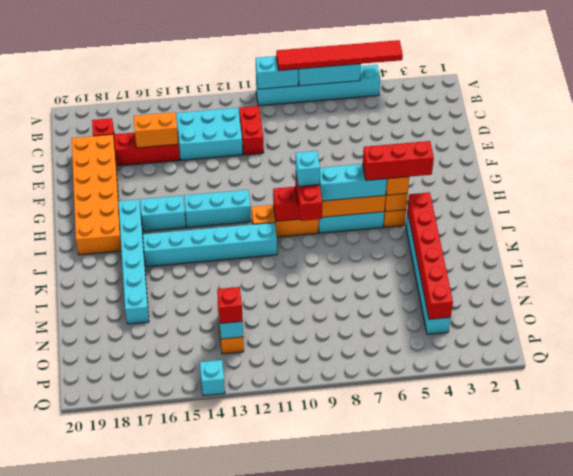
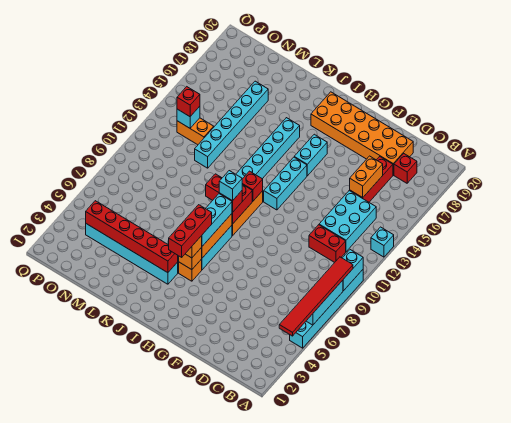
cyan 1x6 brick [118,199,149,324] -> cyan 1x6 brick turned to [195,81,268,168]
none -> red 1x1 brick [242,171,263,201]
cyan 1x1 brick [200,360,225,396] -> cyan 1x1 brick moved to [371,227,394,257]

